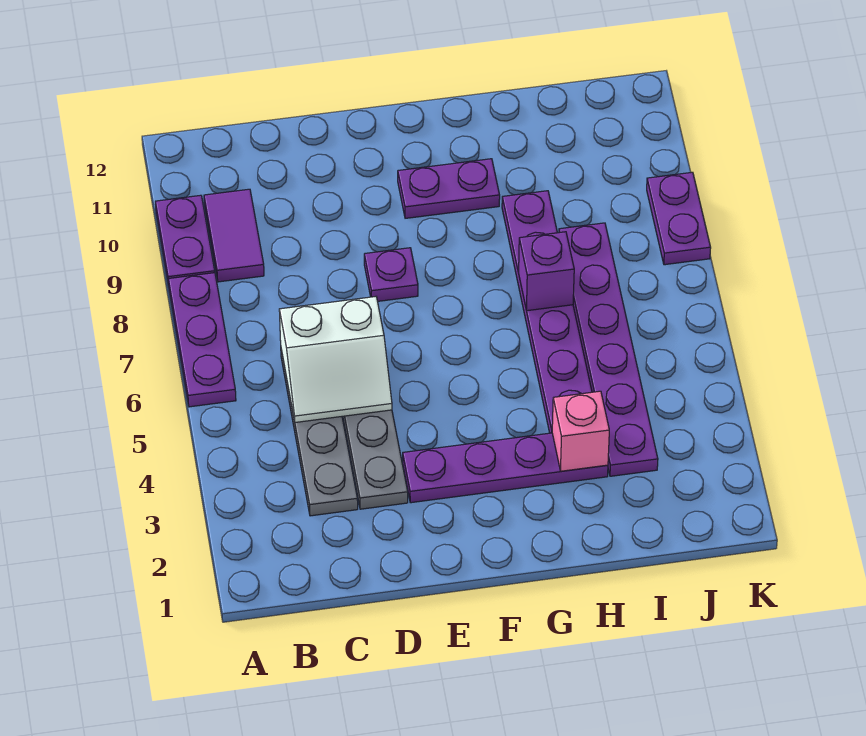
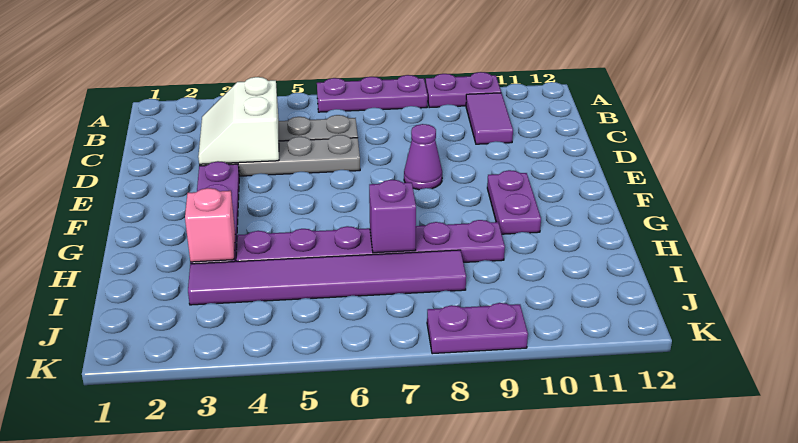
purple 1x2 tile [204,189,264,282] -> purple 1x2 tile turned to [466,93,513,144]
white 2x2 slope [279,297,392,422] -> white 2x2 slope moved to [198,77,279,164]
purple 1x1 plate [364,248,418,301] -> purple 1x1 cone [404,124,442,190]
purple 1x6 plate [559,223,658,476] -> purple 1x6 tile [188,250,466,305]

